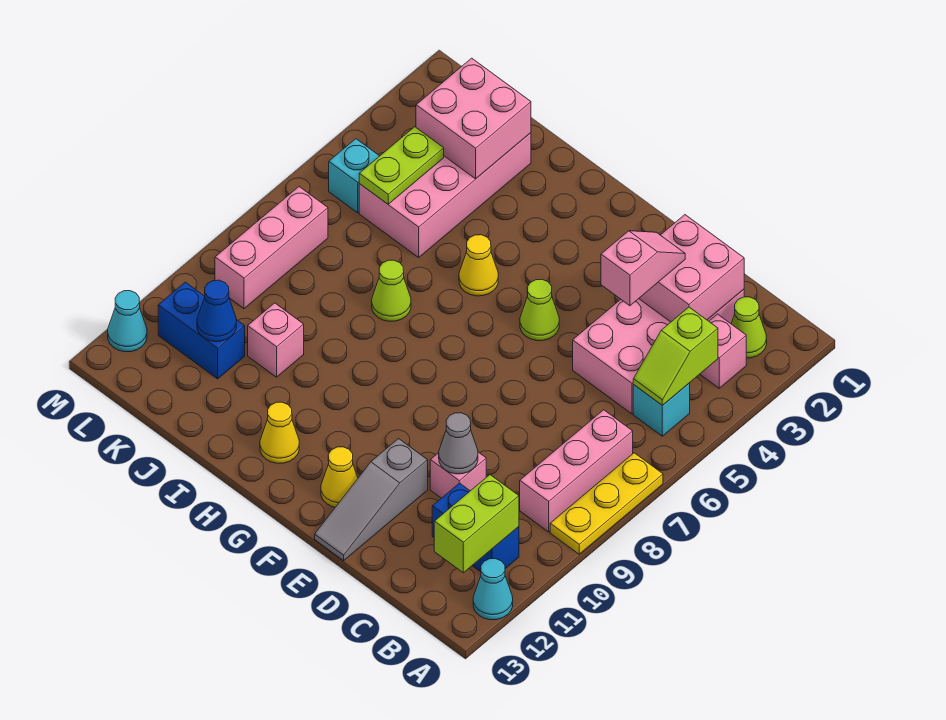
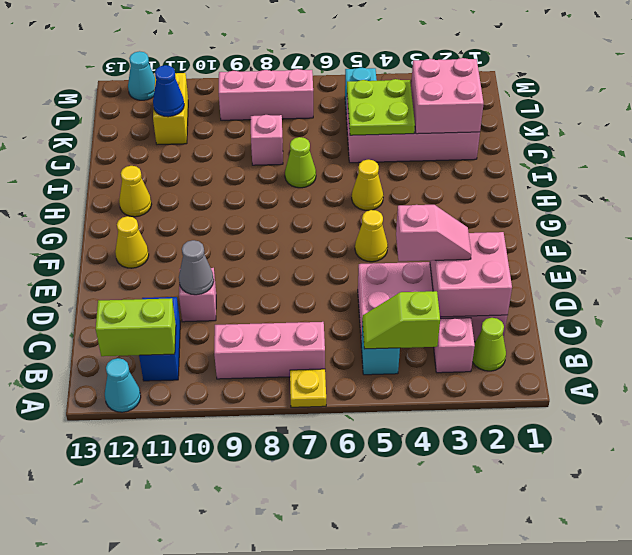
yellow 1x3 plate [550,453,663,554] -> yellow 1x1 plate [290,369,326,407]
grey 1x3 slope [315,439,428,561] -> none
lime 1x1 cone [520,279,559,341] -> yellow 1x1 cone [355,210,388,262]
pink 1x1 brick [248,303,304,377] -> pink 1x1 brick moved to [251,115,283,165]
lime 1x2 plate [359,127,444,204] -> lime 2x2 plate [347,79,415,135]
blue 1x2 brick [158,282,245,379] -> yellow 1x2 brick [153,73,188,145]

